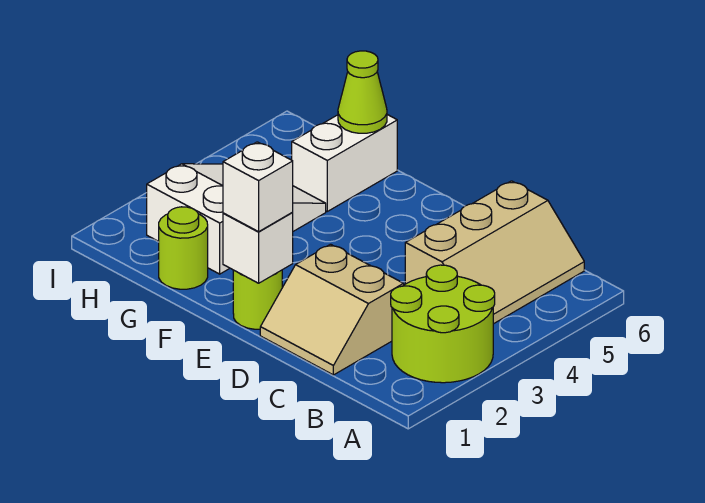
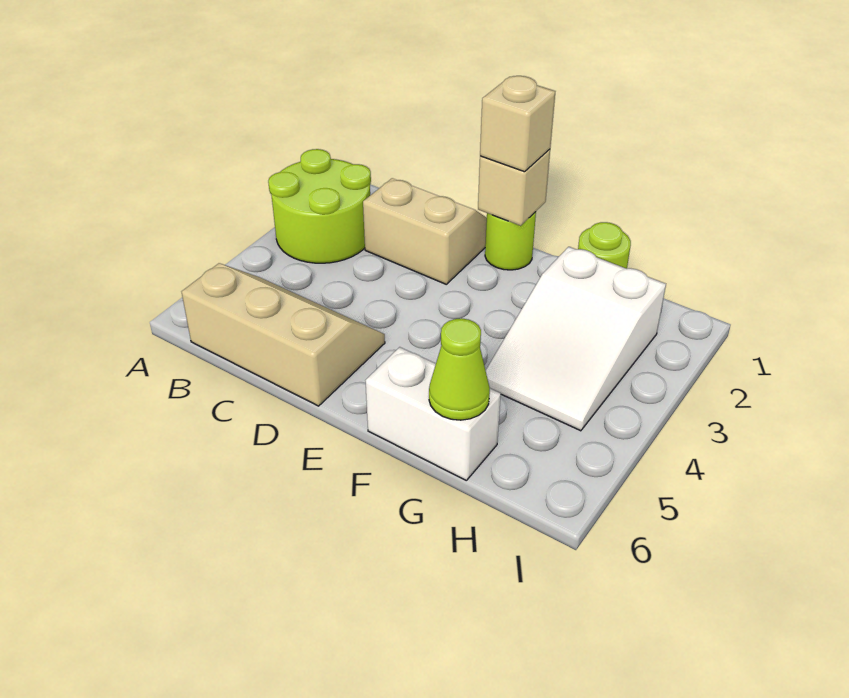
tan 2x3 slope [405,181,584,324] -> tan 2x3 slope turned to [182,263,385,406]
white 1x1 brick [223,212,293,283] -> tan 1x1 brick [478,149,550,226]
white 1x1 brick [223,142,293,232] -> tan 1x1 brick [480,76,556,172]
white 1x2 brick [292,115,397,211] -> white 1x2 brick turned to [365,347,501,480]

